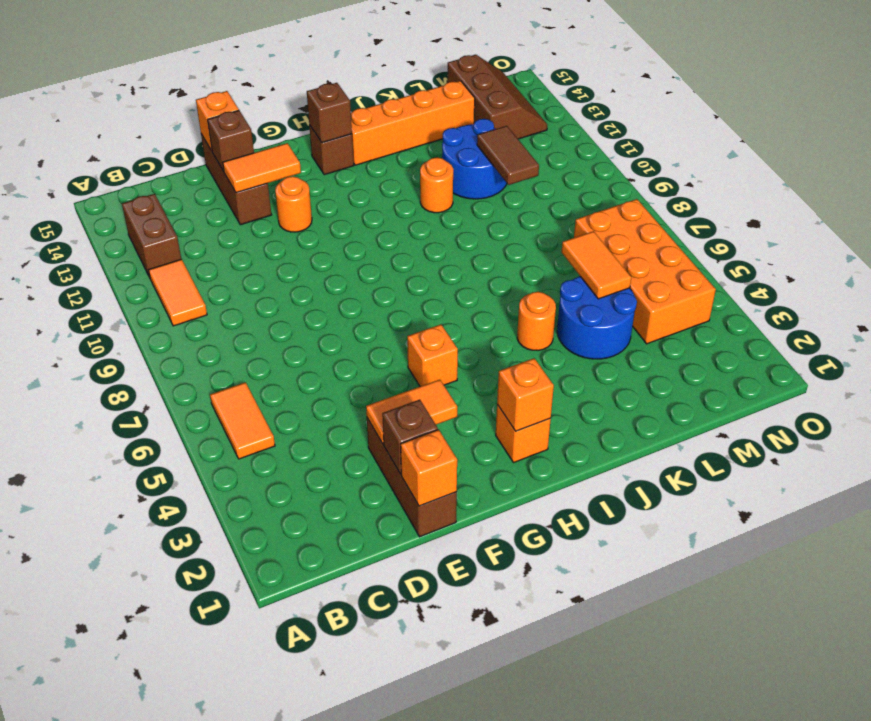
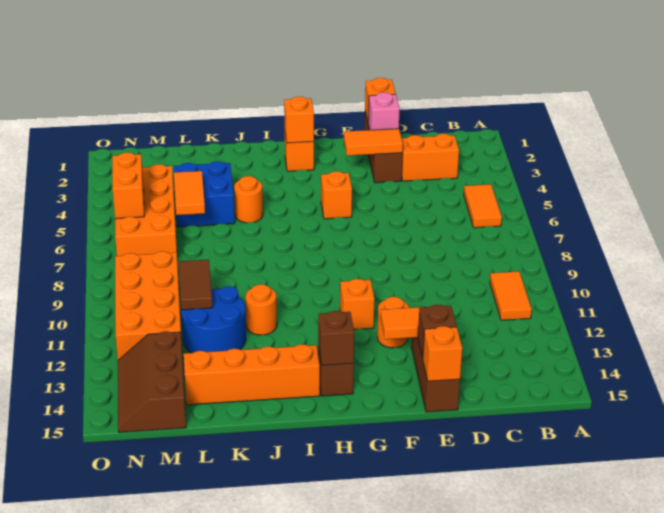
brown 1x2 brick [122,194,181,277] -> none
none -> orange 1x2 brick [402,134,459,181]
brown 1x1 brick [382,400,438,474] -> pink 1x1 brick [368,92,400,130]
none -> orange 1x1 brick [340,279,374,329]
blue 2x2 round brick [557,276,637,359] -> blue 2x2 brick [174,161,235,227]
none -> orange 2x4 brick [115,251,182,360]
none -> orange 1x2 brick [113,153,144,219]

